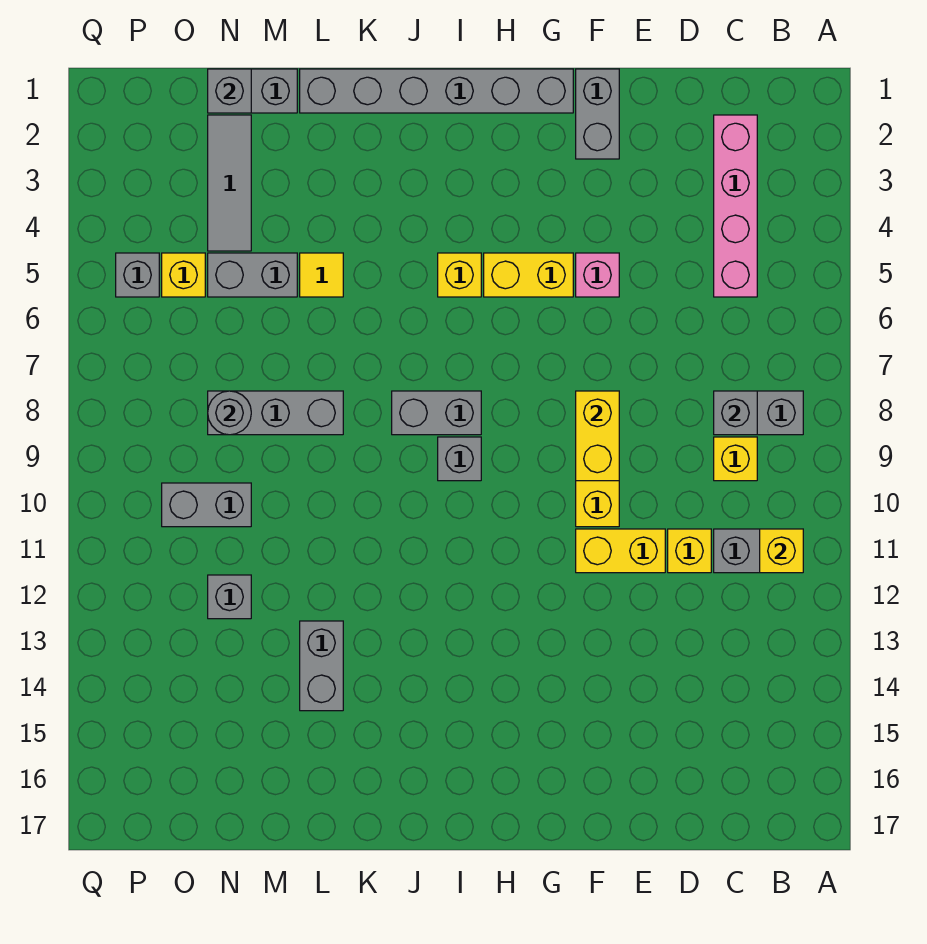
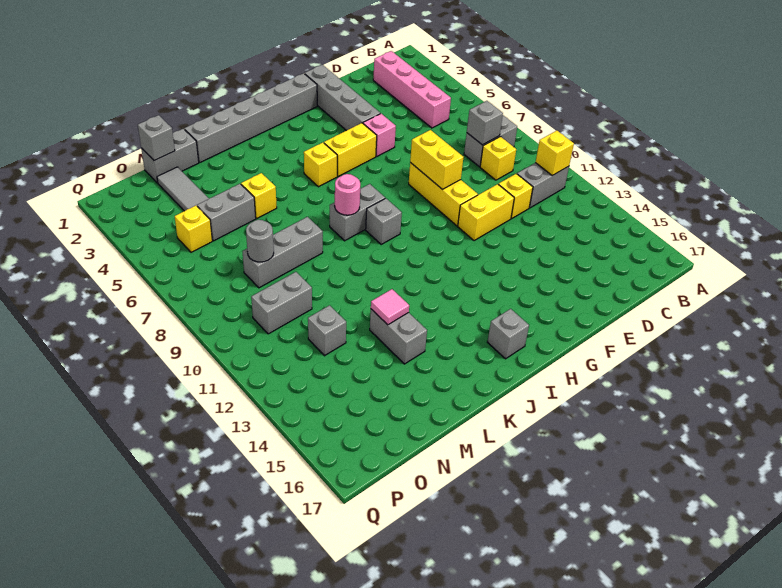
grey 1x2 brick [576,69,619,159] -> grey 1x4 brick [305,65,380,131]
none -> pink 1x1 round brick [335,174,360,215]
yellow 1x1 tile [300,253,343,297] -> yellow 1x1 brick [241,173,277,218]
none -> pink 1x1 tile [371,289,409,325]
grey 1x1 brick [116,253,159,297] -> grey 1x1 brick moved to [488,309,529,359]

